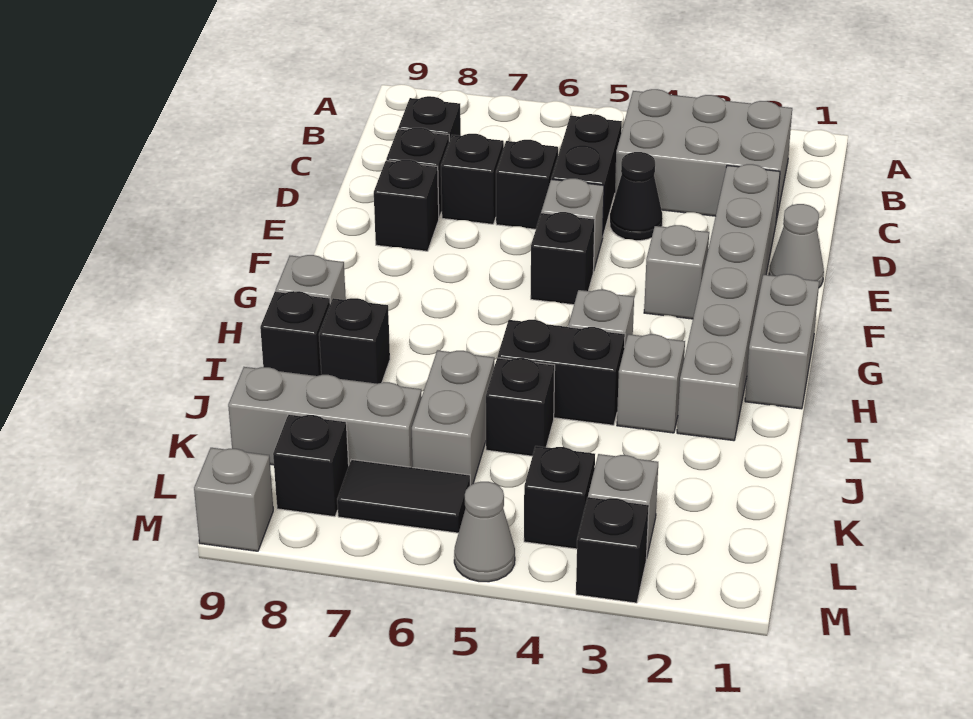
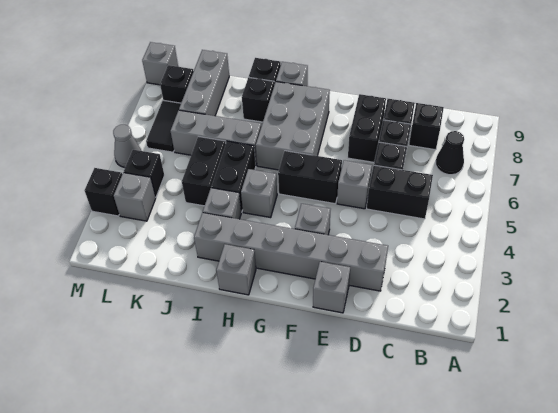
grey 2x3 brick [615,89,792,221] -> grey 2x3 brick moved to [256,82,330,170]
black 1x1 cone [610,152,663,241] -> black 1x1 cone moved to [436,131,464,175]
grey 1x1 cone [769,204,824,287] -> grey 1x1 brick [313,262,350,313]
black 1x1 brick [374,160,439,251] -> black 1x2 brick [348,94,386,162]
black 1x1 brick [531,212,595,305] -> black 1x2 brick [278,151,342,204]
grey 1x2 brick [745,274,819,409] -> grey 1x1 brick [216,244,256,295]
black 1x1 brick [486,358,555,456] -> black 1x2 brick [182,136,226,206]
grey 1x2 brick [412,350,494,485] -> grey 1x3 brick [171,110,261,165]

